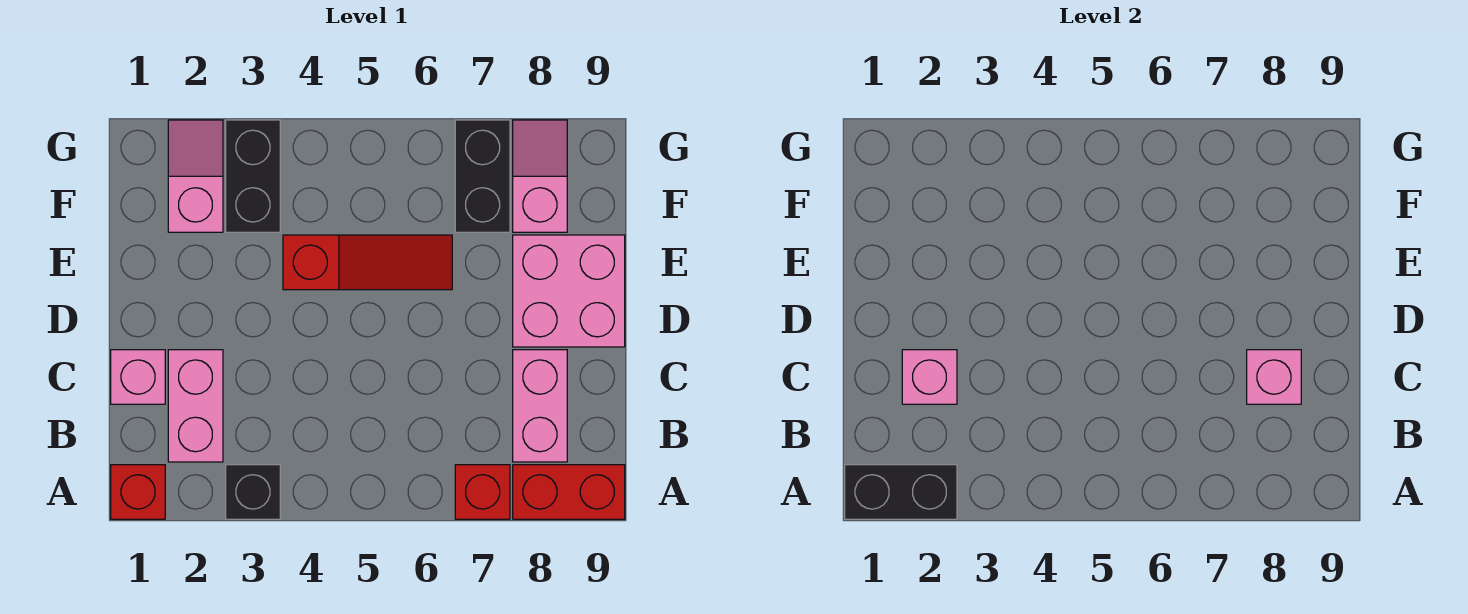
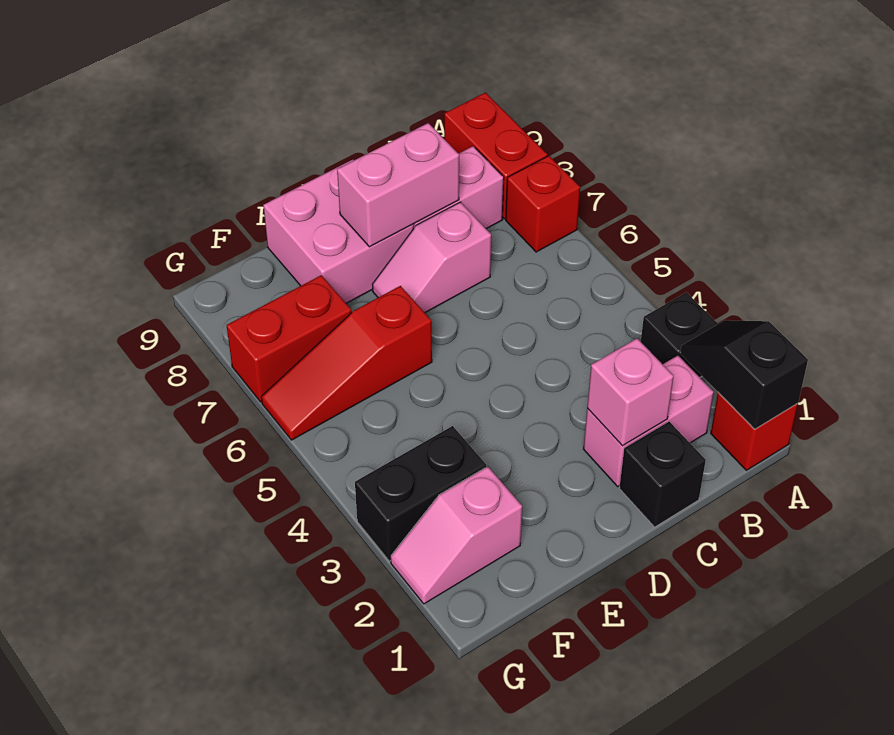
black 1x2 brick [845,465,957,519] -> black 1x2 slope [680,320,808,429]
pink 1x1 brick [111,350,165,404] -> black 1x1 brick [619,422,706,527]
pink 1x1 brick [1247,350,1301,404] -> pink 1x2 brick [337,123,459,247]
red 1x3 slope [283,235,452,290] -> red 1x3 slope turned to [261,286,432,440]
black 1x2 brick [455,120,510,232] -> red 1x2 brick [227,275,351,402]
pink 1x2 slope [513,120,567,232] -> pink 1x2 slope moved to [372,202,491,312]

